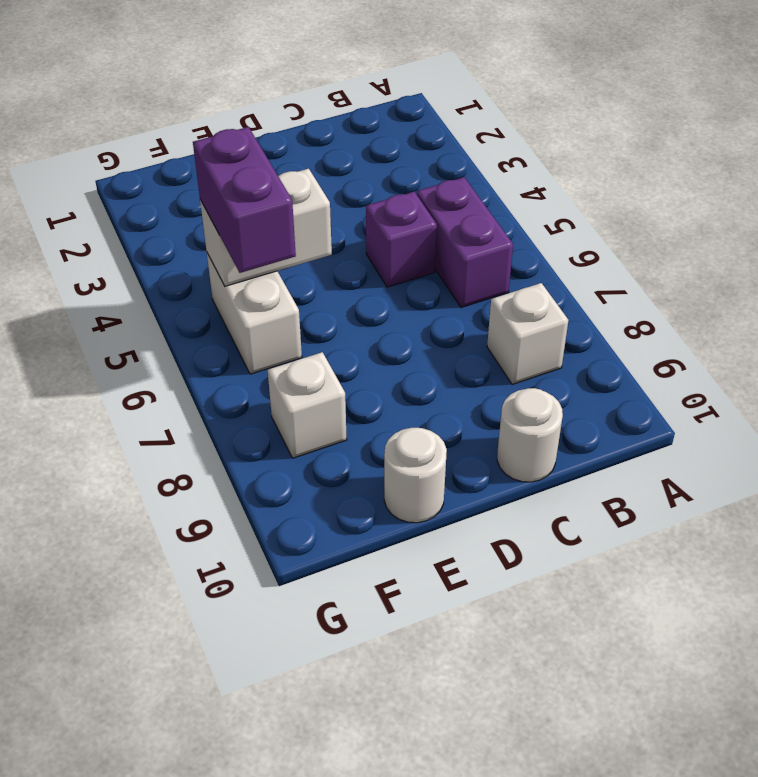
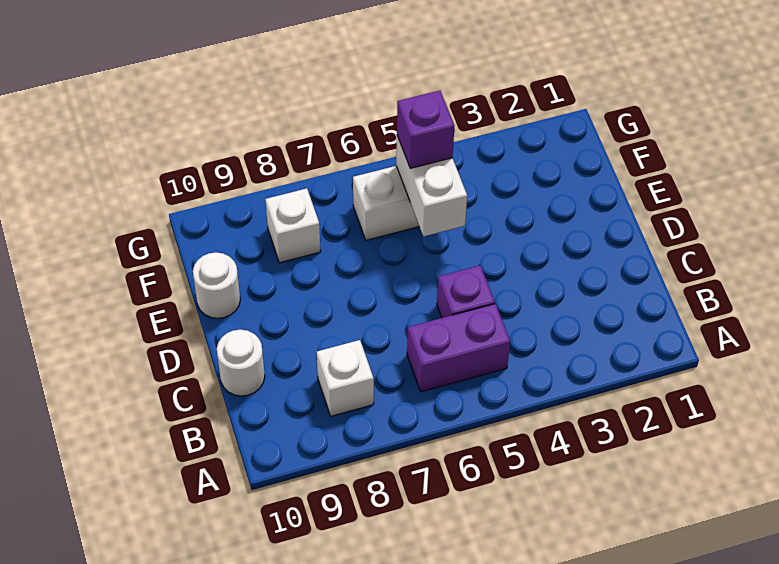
purple 1x2 brick [193,127,296,273] -> purple 1x1 brick [397,91,454,168]

